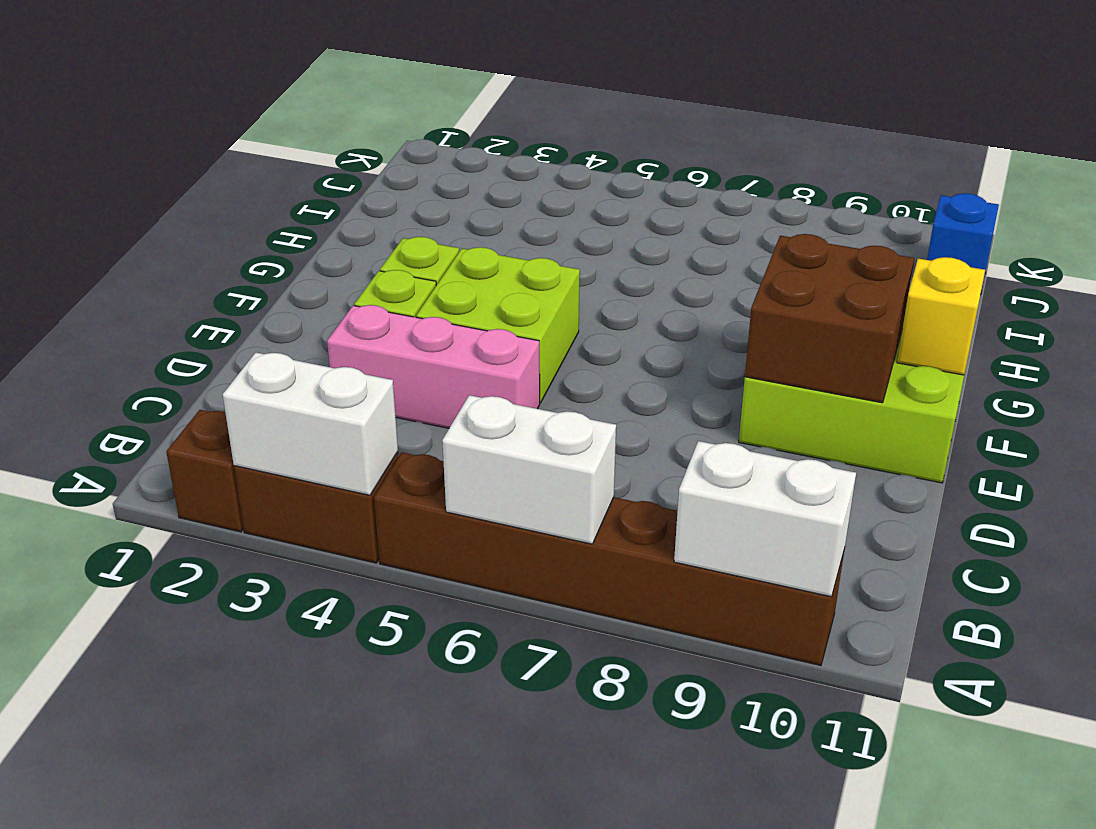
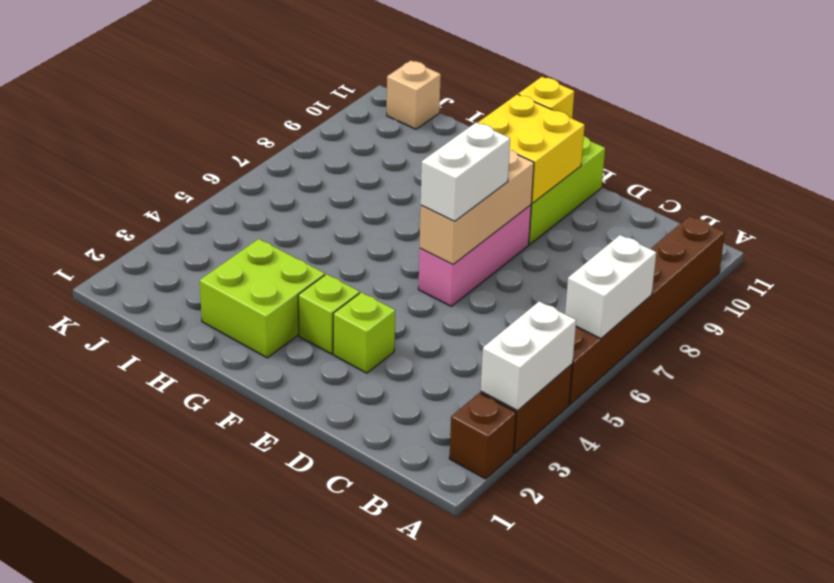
white 1x2 brick [674,441,856,597] -> white 1x2 brick moved to [421,123,510,221]
pink 1x3 brick [327,305,540,428] -> pink 1x3 brick moved to [418,205,531,306]
lime 2x2 brick [416,247,580,403] -> lime 2x2 brick moved to [200,239,325,358]
none -> tan 1x3 brick [420,150,534,264]
brown 2x2 brick [745,234,914,403] -> yellow 2x2 brick [478,94,585,203]
blue 1x1 brick [927,193,999,295] -> tan 1x1 brick [387,61,441,129]

